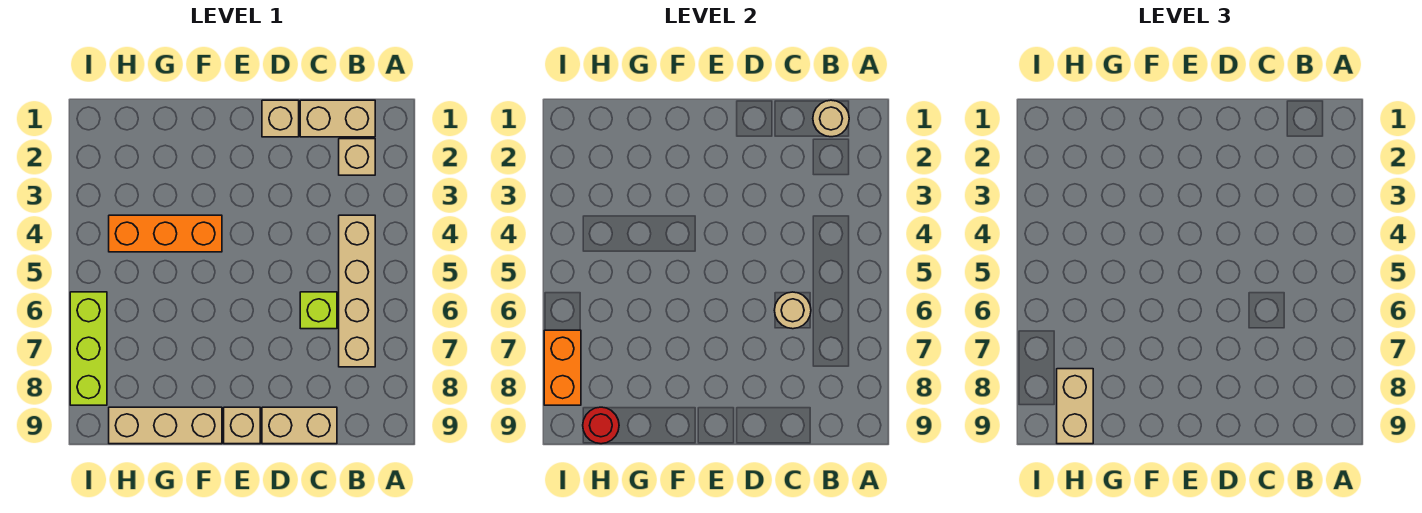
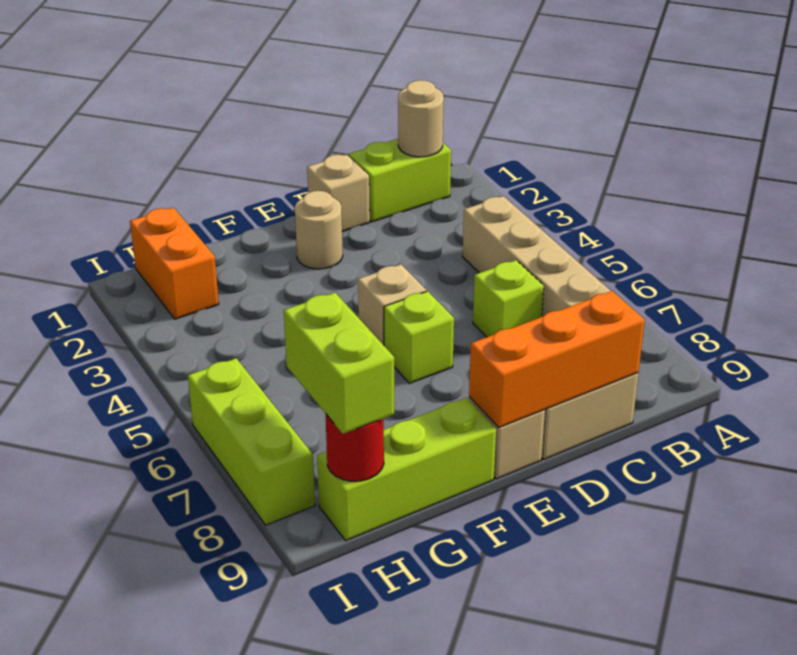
tan 1x2 brick [300,100,375,137] -> lime 1x2 brick [349,139,451,222]
tan 1x1 brick [339,139,375,175] -> tan 1x1 brick moved to [358,264,426,345]
tan 1x1 round brick [774,292,811,329] -> tan 1x1 round brick moved to [295,191,343,269]
none -> lime 1x1 brick [384,291,454,383]
orange 1x3 brick [109,215,222,252] -> orange 1x3 brick moved to [469,291,645,428]
tan 1x3 brick [109,407,222,444] -> lime 1x3 brick [317,398,496,540]
tan 1x2 brick [1057,369,1093,444] -> lime 1x2 brick [284,293,394,434]
orange 1x2 brick [544,330,581,405] -> orange 1x2 brick moved to [130,207,219,319]

